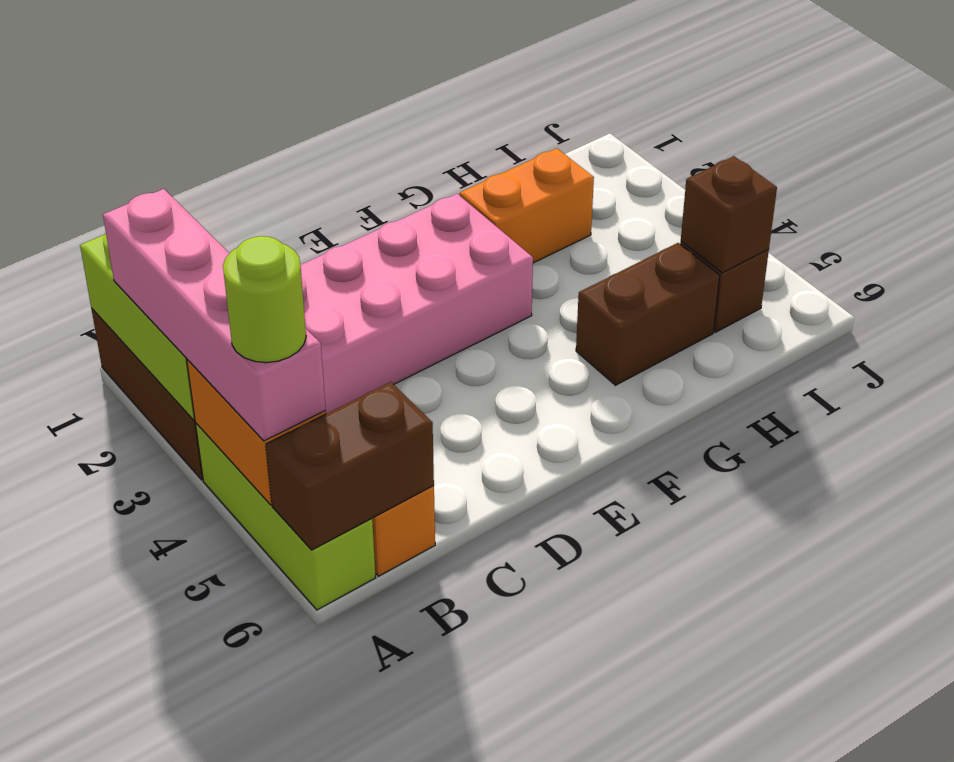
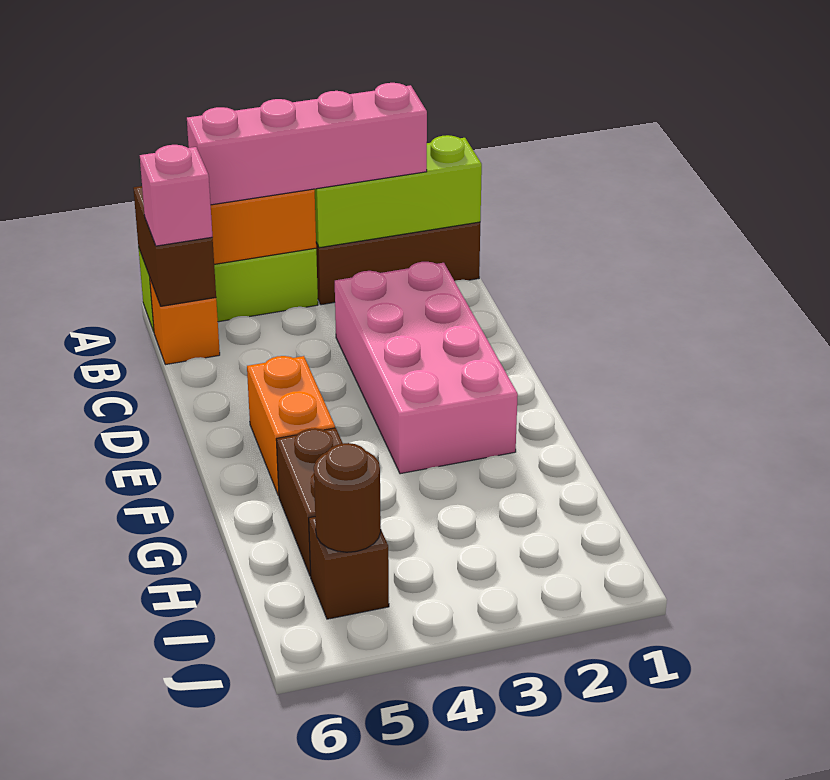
lime 1x1 round brick [223,236,306,363] -> none
none -> pink 1x1 brick [140,145,212,246]
orange 1x2 brick [460,148,594,263] -> orange 1x2 brick moved to [247,356,335,496]
brown 1x1 brick [681,156,777,273] -> brown 1x1 round brick [314,443,381,552]

